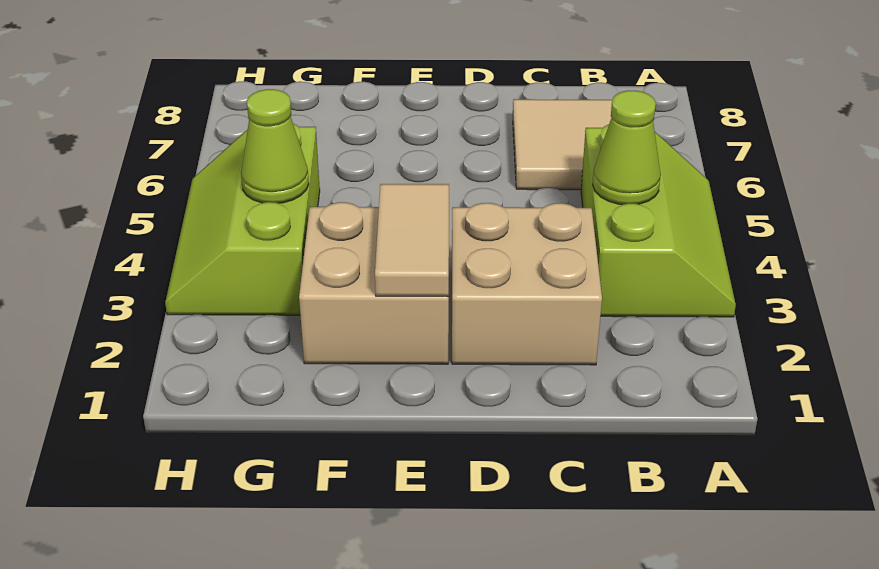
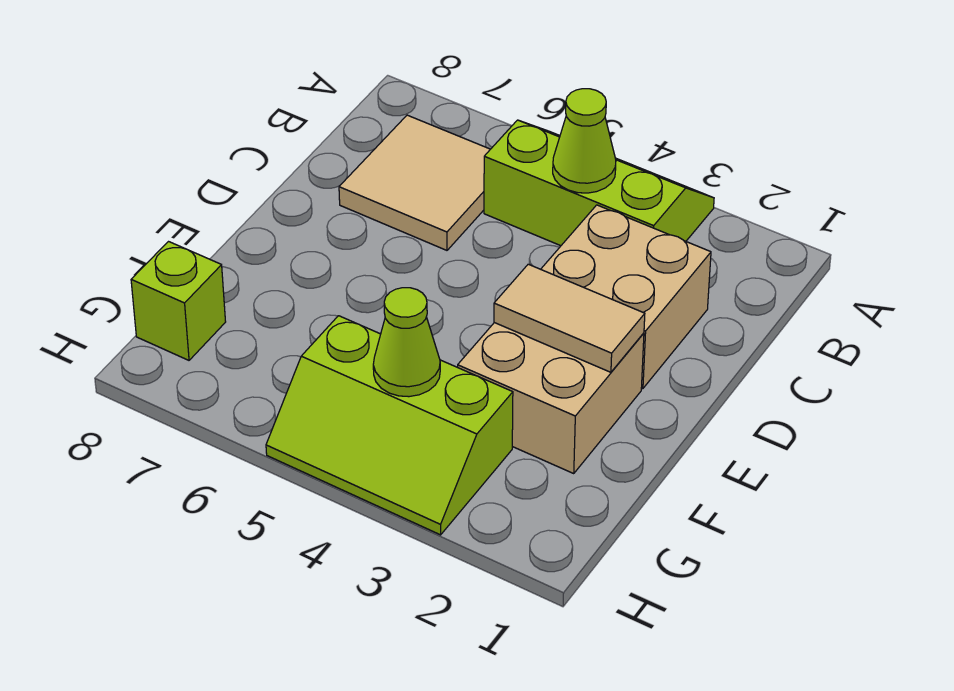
none -> lime 1x1 brick [131,242,226,360]

